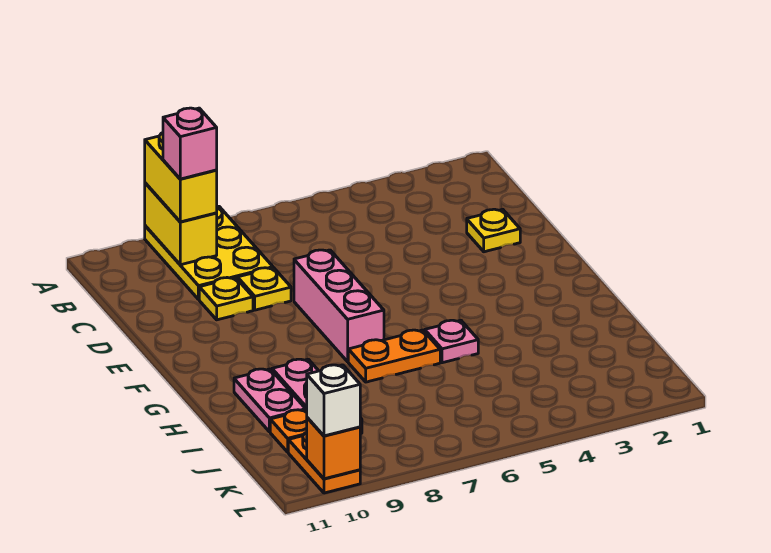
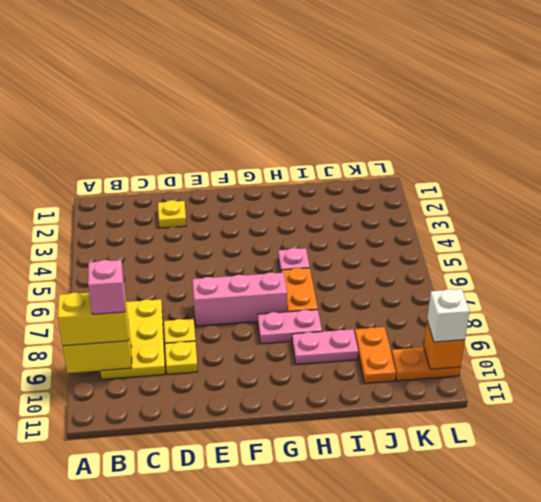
yellow 2x3 plate [145,207,273,300] -> yellow 2x3 plate turned to [100,299,165,379]
pink 1x2 plate [234,369,306,432] -> pink 1x2 plate moved to [258,310,322,344]

